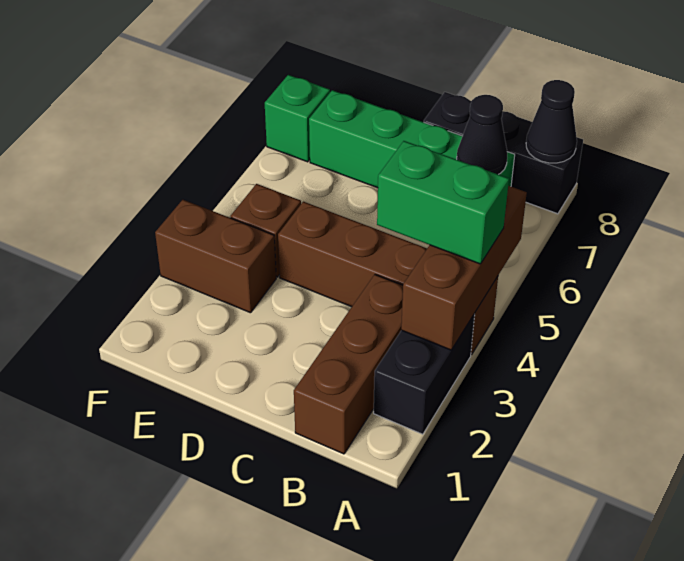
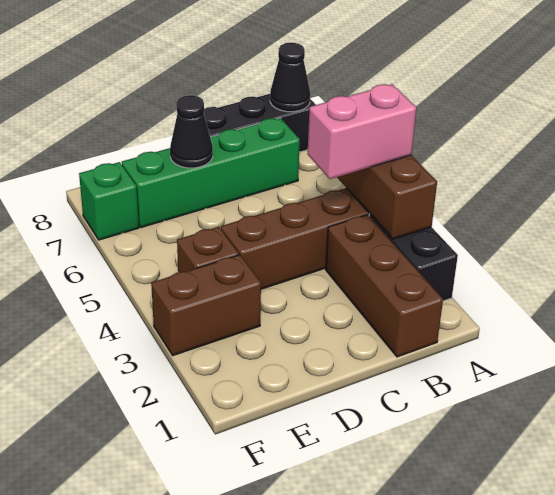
green 1x2 brick [377,141,509,264] -> pink 1x2 brick [308,84,416,179]
black 1x1 cone [457,95,507,174] -> black 1x1 cone moved to [170,95,213,168]

